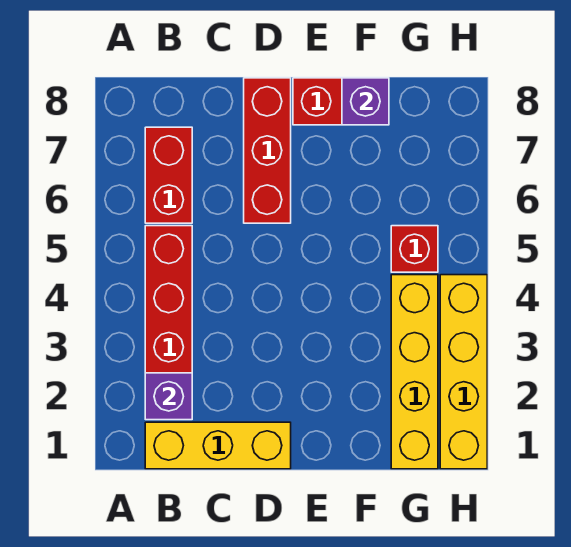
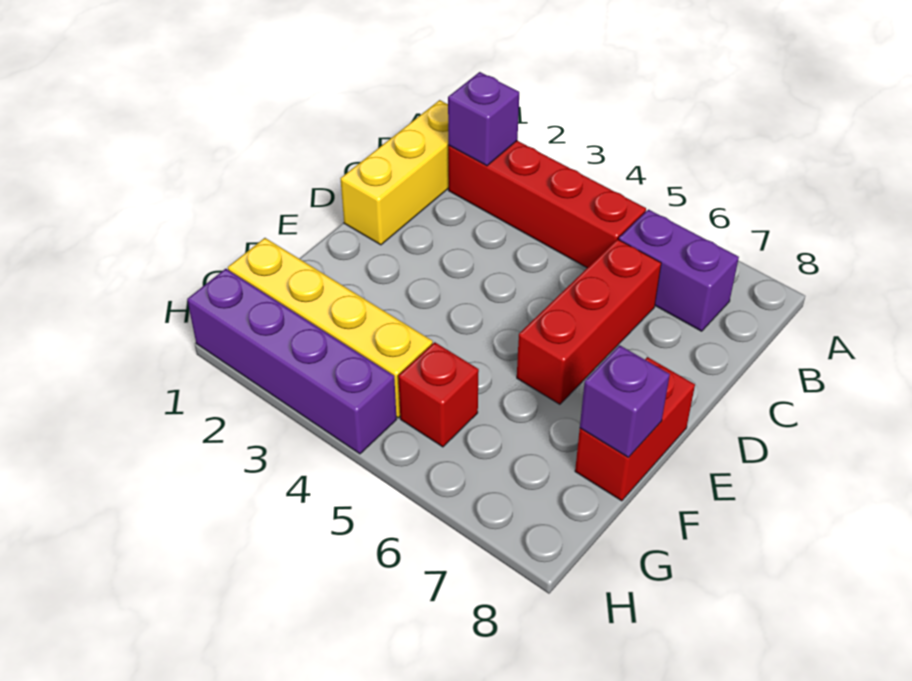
red 1x2 brick [145,127,192,223] -> purple 1x2 brick [619,210,739,331]
red 1x3 brick [244,78,291,223] -> red 1x3 brick turned to [517,239,661,404]
yellow 1x4 brick [440,275,487,469] -> purple 1x4 brick [187,269,397,454]

